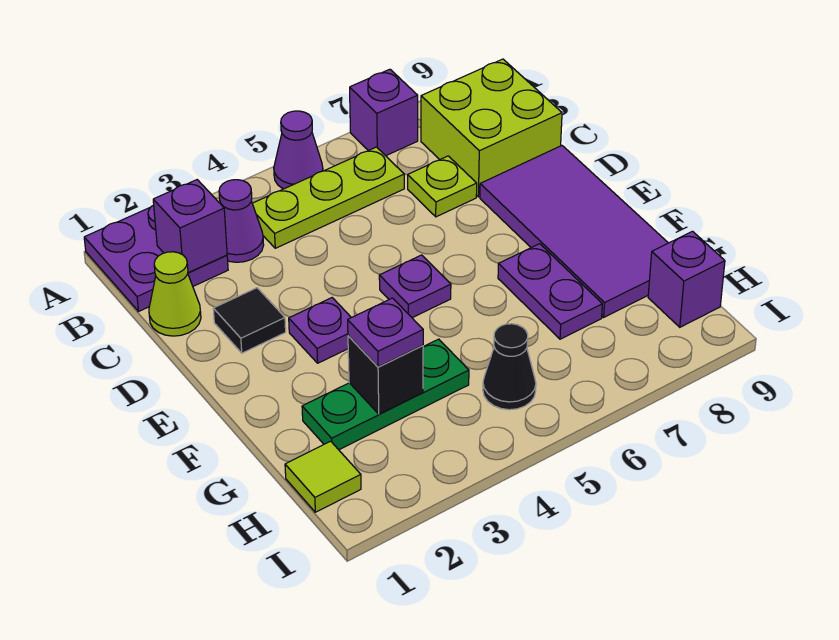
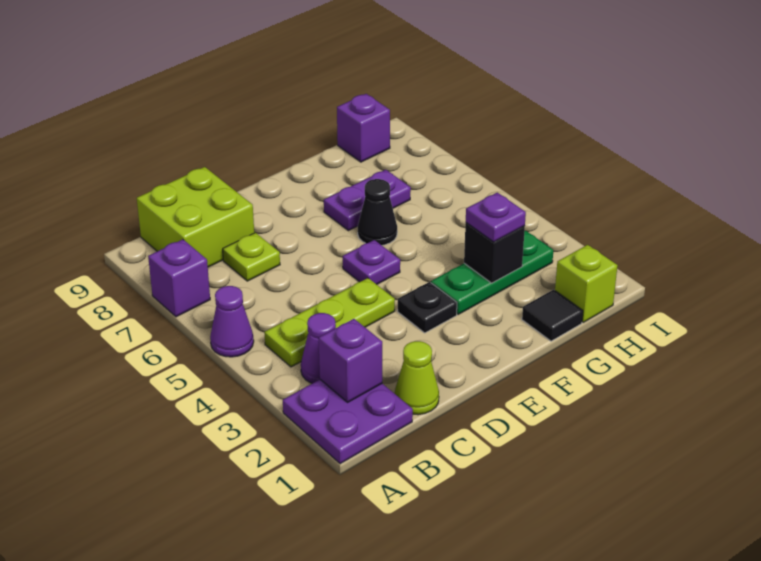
lime 1x3 plate [252,147,404,248] -> lime 1x3 plate turned to [264,278,395,367]
black 1x1 tile [213,288,286,353] -> black 1x1 tile moved to [522,290,583,341]
purple 2x4 tile [480,146,668,317] -> none
purple 1x1 plate [289,298,351,363] -> black 1x1 plate [398,282,457,333]
green 1x3 plate [302,339,469,450] -> green 1x3 plate turned to [431,231,553,314]
lime 1x1 tile [285,441,361,512] -> lime 1x1 brick [555,245,618,322]
black 1x1 cone [483,324,536,410] -> black 1x1 cone moved to [358,179,397,245]

